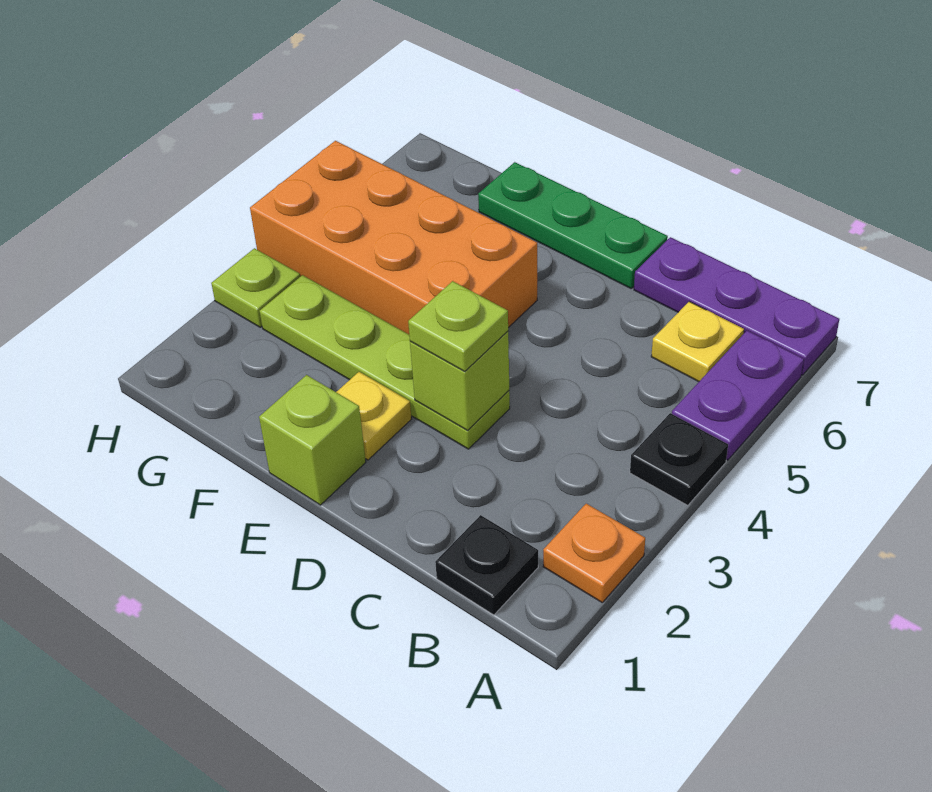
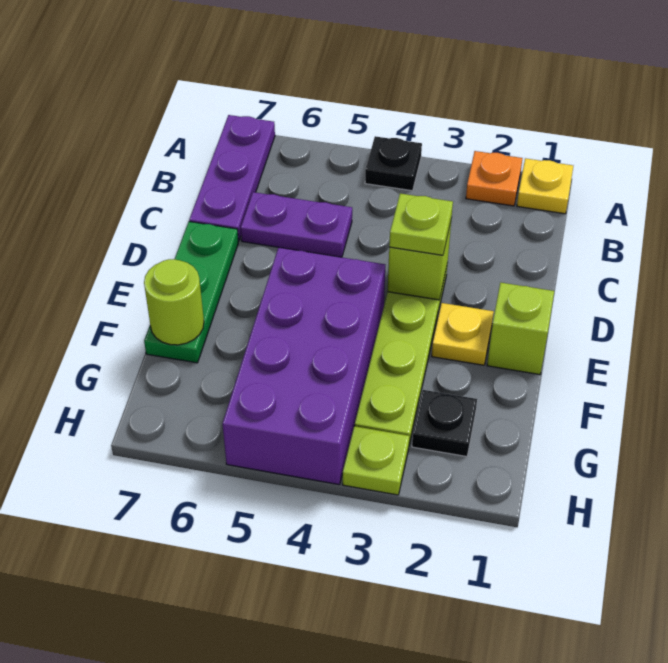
purple 1x2 plate [672,331,804,460] -> purple 1x2 plate moved to [241,192,352,257]
black 1x1 plate [435,515,538,615] -> black 1x1 plate moved to [412,390,477,457]
yellow 1x1 plate [651,302,744,382] -> yellow 1x1 plate moved to [517,158,573,214]
orange 2x4 brick [250,141,537,334] -> purple 2x4 brick [223,247,385,485]
none -> lime 1x1 round brick [144,259,204,345]

